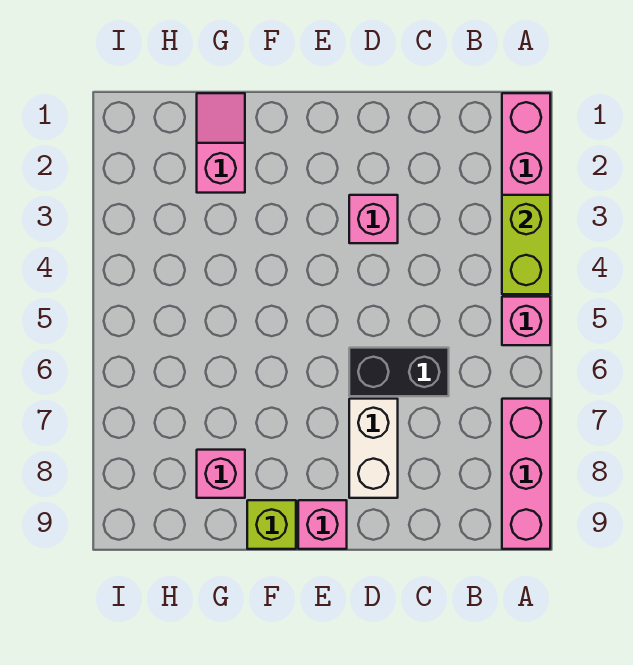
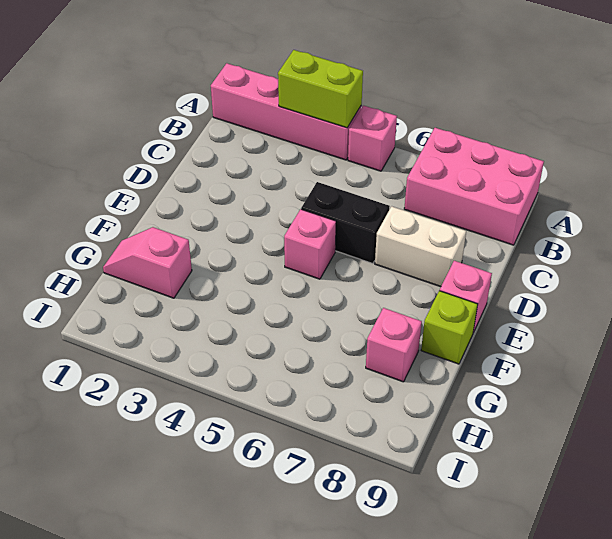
pink 1x3 brick [502,399,550,549] -> pink 2x3 brick [404,128,544,245]
black 1x2 brick [349,348,449,396] -> black 1x2 brick turned to [301,182,390,263]
pink 1x1 brick [349,195,398,243] -> pink 1x1 brick moved to [284,209,336,279]

